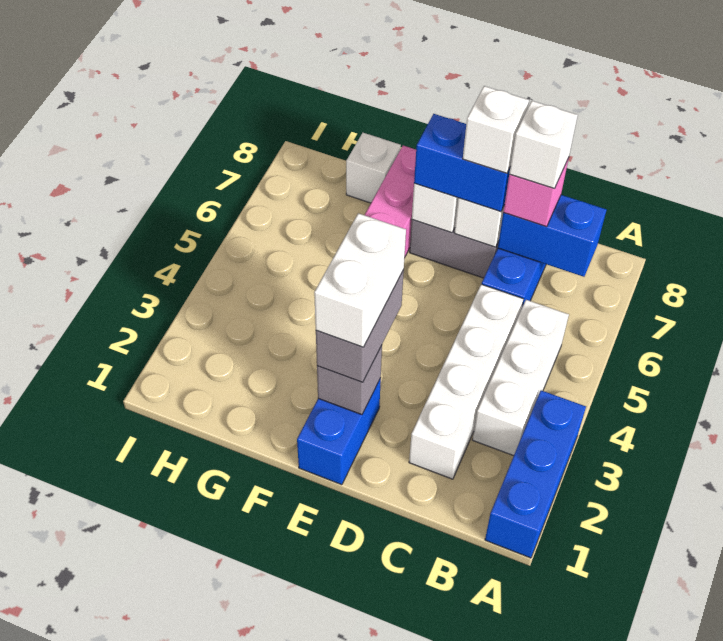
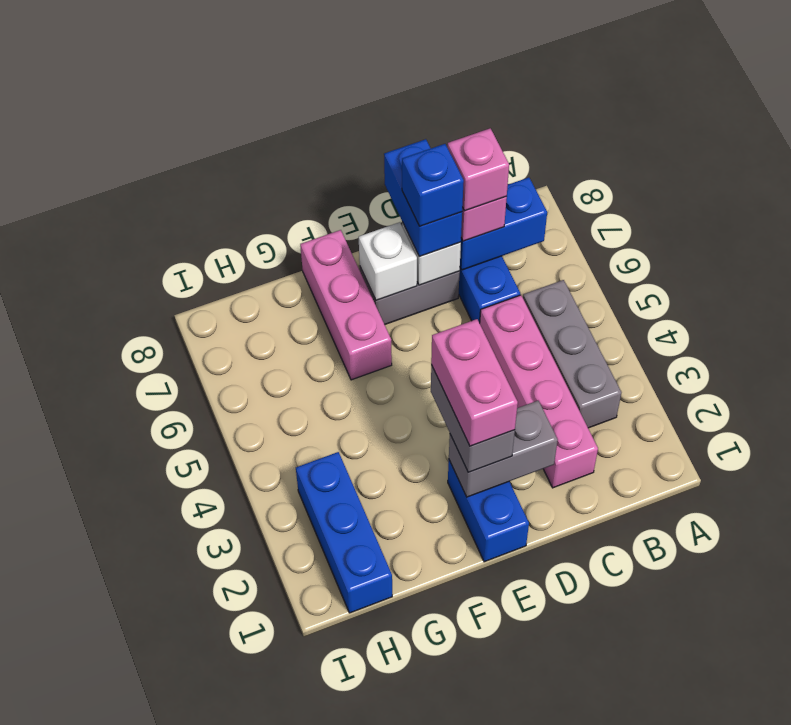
blue 1x3 brick [485,390,586,558] -> blue 1x3 brick moved to [296,452,392,613]
white 1x3 brick [473,300,569,456] -> grey 1x3 brick [523,280,621,428]
white 1x4 brick [409,284,523,479] -> pink 1x4 brick [480,295,598,488]
white 1x1 brick [509,101,578,189] -> pink 1x1 brick [447,128,509,211]
blue 1x2 brick [414,114,510,212] -> blue 1x2 brick turned to [384,139,462,257]
white 1x1 brick [463,86,529,173] -> blue 1x1 brick [402,144,464,226]
grey 1x1 brick [317,345,382,415] -> grey 1x2 brick [449,401,558,497]
white 1x2 brick [314,213,406,347] -> pink 1x2 brick [431,319,518,446]
white 1x1 brick [346,133,401,203] -> none

